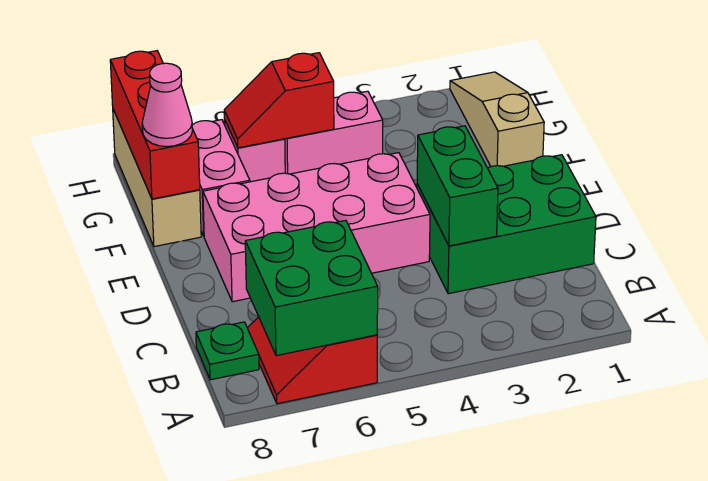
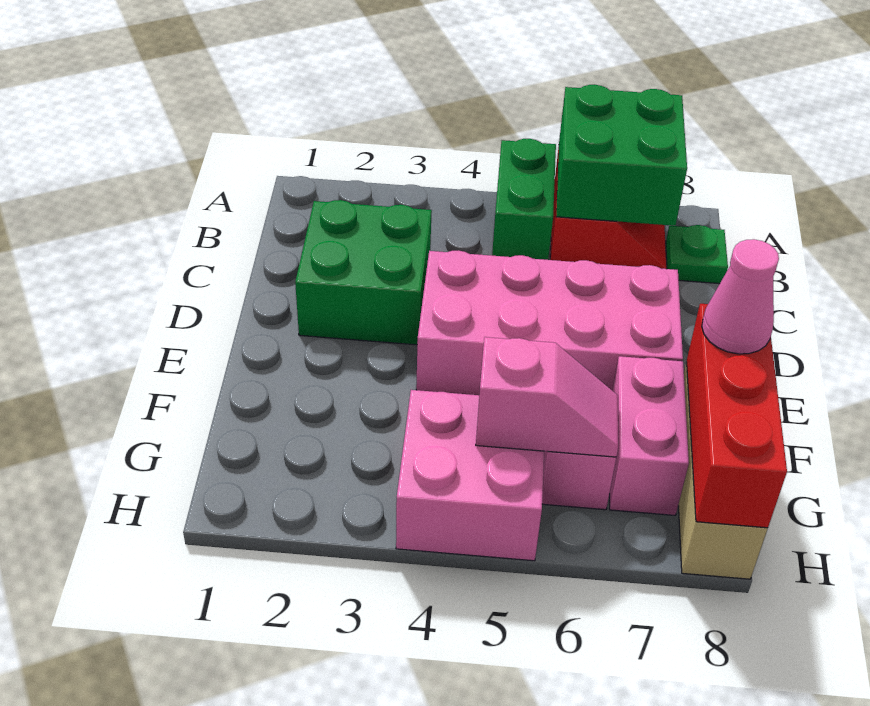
green 2x3 brick [417,155,596,294] -> green 2x2 brick [295,200,432,345]
green 1x2 brick [417,126,498,246] -> green 1x2 brick moved to [492,139,556,260]
tan 1x3 slope [450,72,544,167] -> none
pink 1x2 brick [285,91,383,174] -> pink 2x2 brick [396,390,544,561]
red 1x2 slope [224,53,334,148] -> pink 1x2 slope [476,337,618,457]

